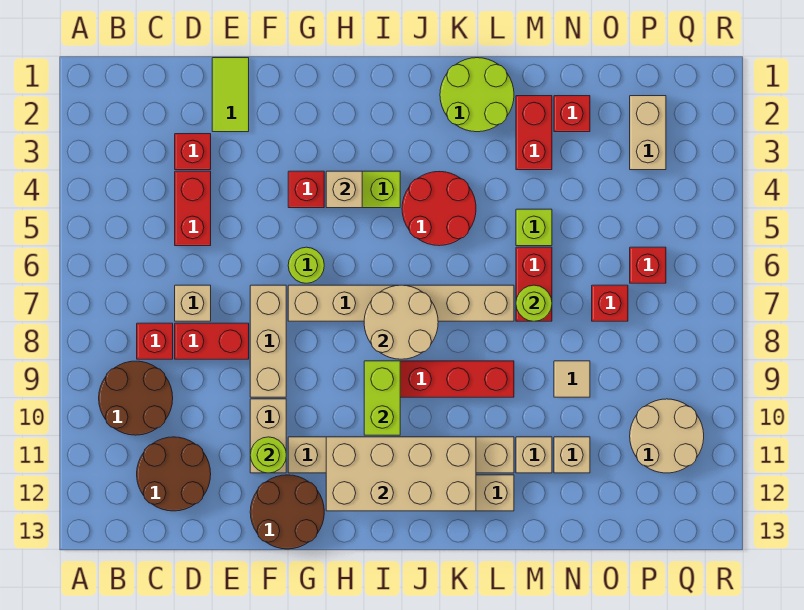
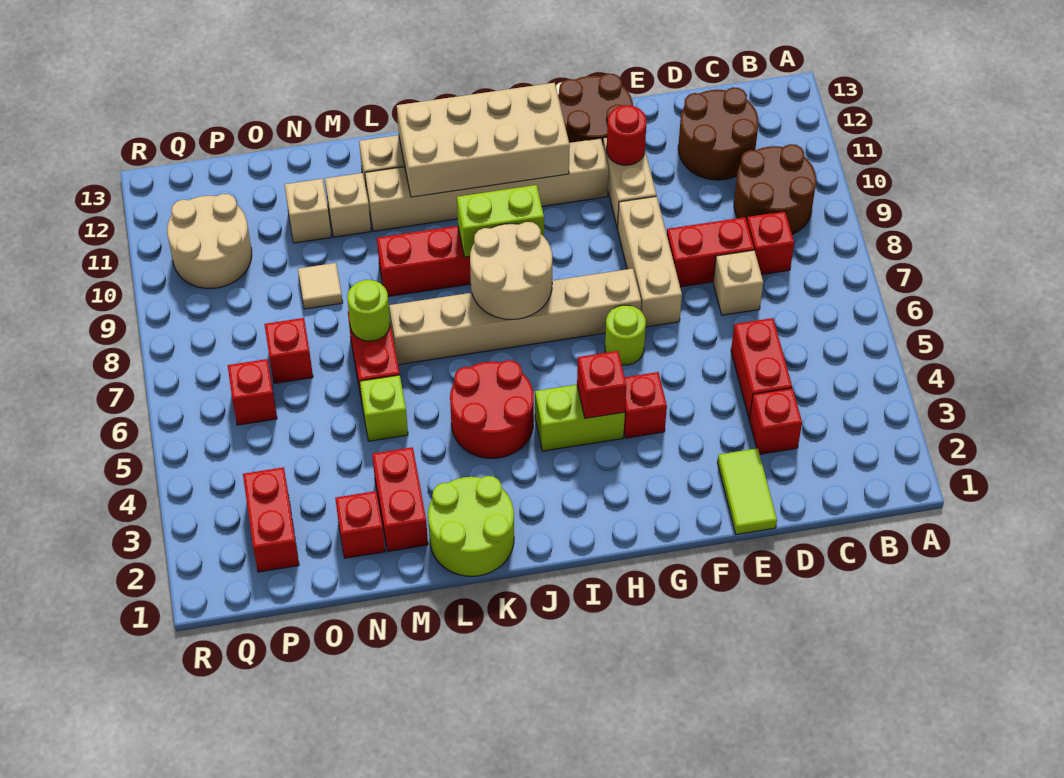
lime 1x1 round brick [250,437,286,473] -> red 1x1 round brick [607,105,646,165]
tan 1x1 brick [326,171,362,208] -> red 1x1 brick [577,351,626,418]
lime 1x2 brick [364,361,400,435] -> lime 1x2 brick turned to [457,185,544,257]
tan 1x2 brick [630,96,666,170] -> red 1x2 brick [243,467,299,572]

